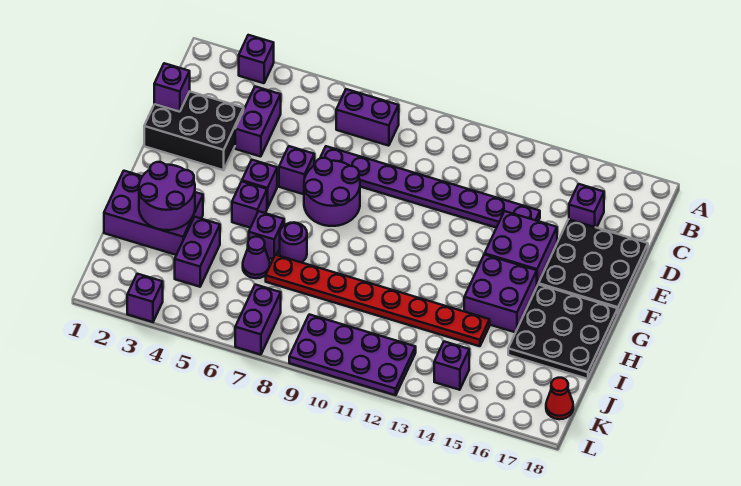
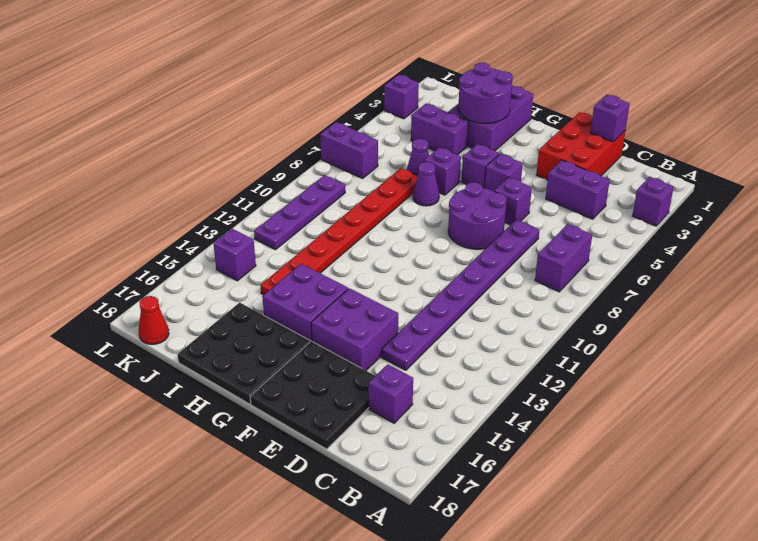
black 2x3 brick [144,91,244,170] -> red 2x3 brick [536,112,625,180]
purple 1x1 round brick [280,222,307,263] -> purple 1x1 cone [413,162,439,206]
purple 2x4 plate [289,314,416,395] -> purple 1x4 plate [254,175,345,250]

